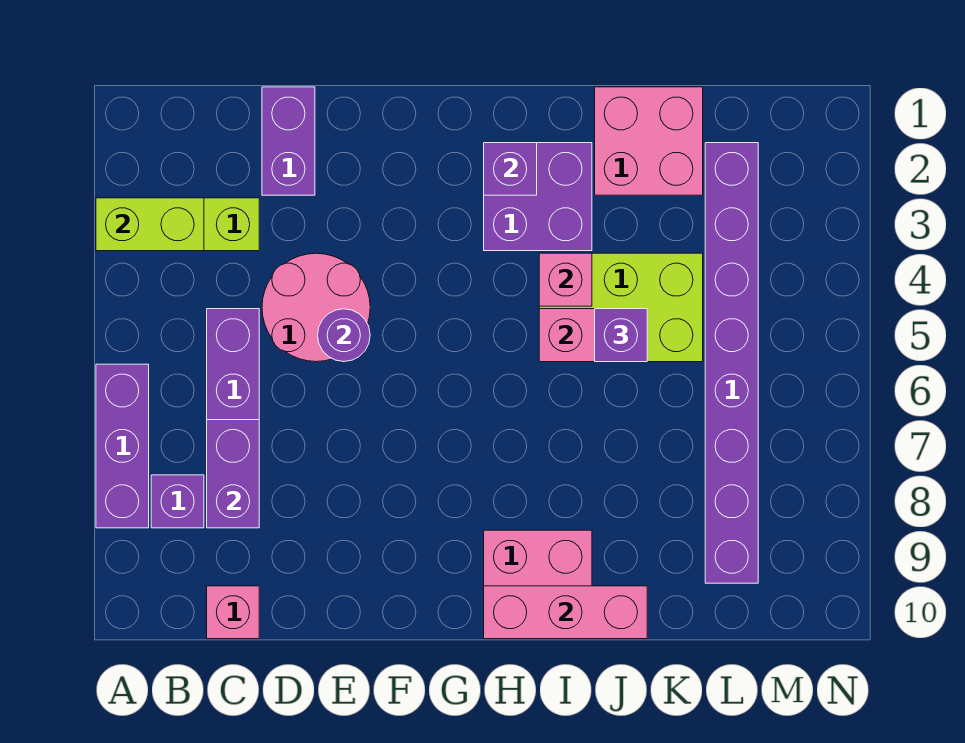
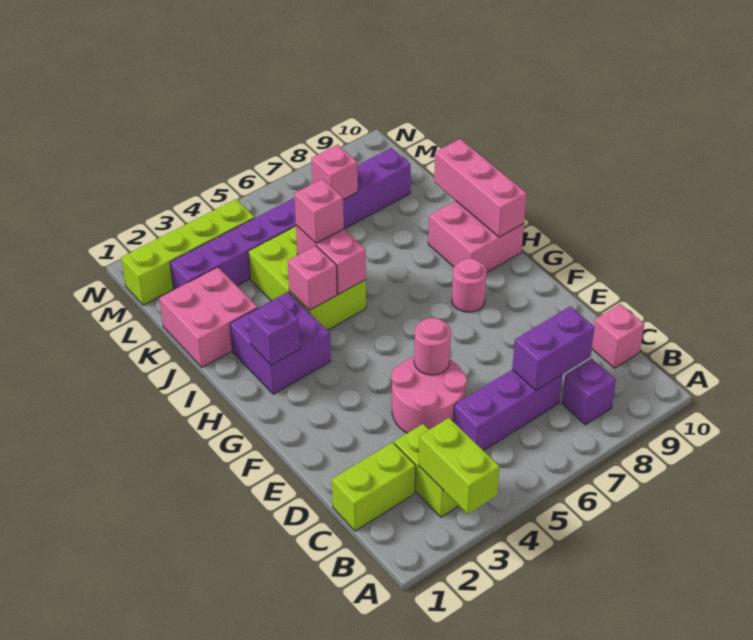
purple 1x3 brick [96,364,149,528] -> none
none -> lime 1x2 brick [332,442,416,531]
purple 1x2 brick [262,87,315,195] -> none
purple 1x1 round brick [318,309,370,362] -> pink 1x1 round brick [414,318,451,375]
none -> pink 1x1 round brick [452,258,487,312]
purple 1x1 brick [595,309,647,362] -> pink 1x1 brick [294,179,344,243]
none -> pink 1x1 brick [311,145,358,200]
none -> lime 1x4 brick [121,199,255,305]

